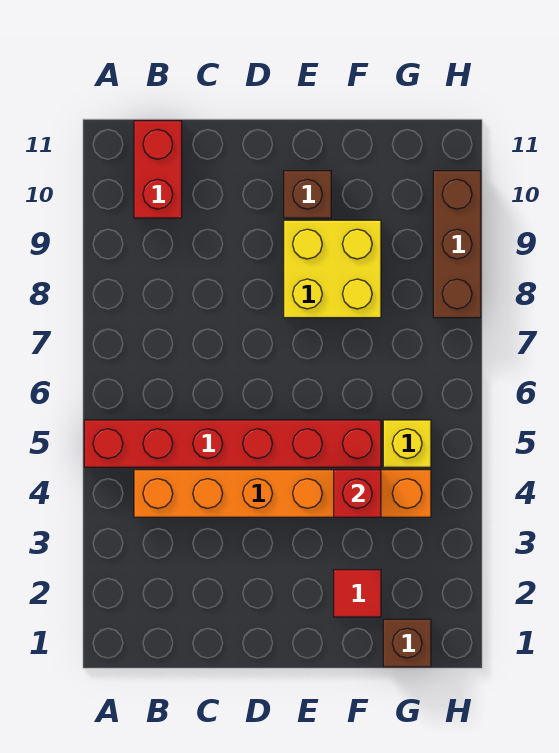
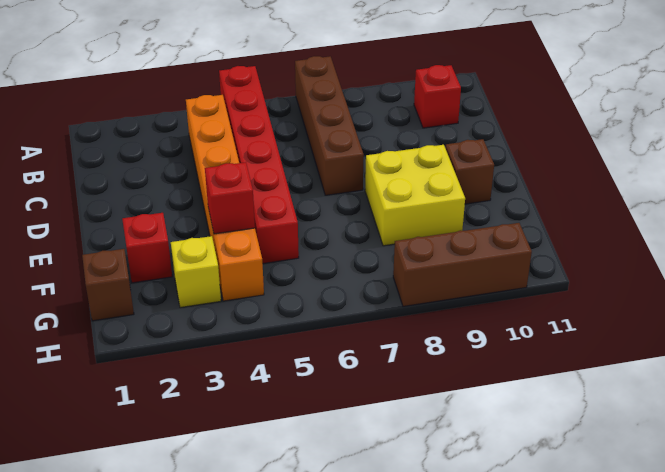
none -> brown 1x4 brick [295,56,364,195]
red 1x2 brick [134,121,182,218] -> red 1x1 brick [414,65,461,128]
red 1x1 tile [334,570,381,617] -> red 1x1 brick [122,213,172,283]
yellow 1x1 brick [383,420,431,467] -> yellow 1x1 brick moved to [171,236,221,308]

